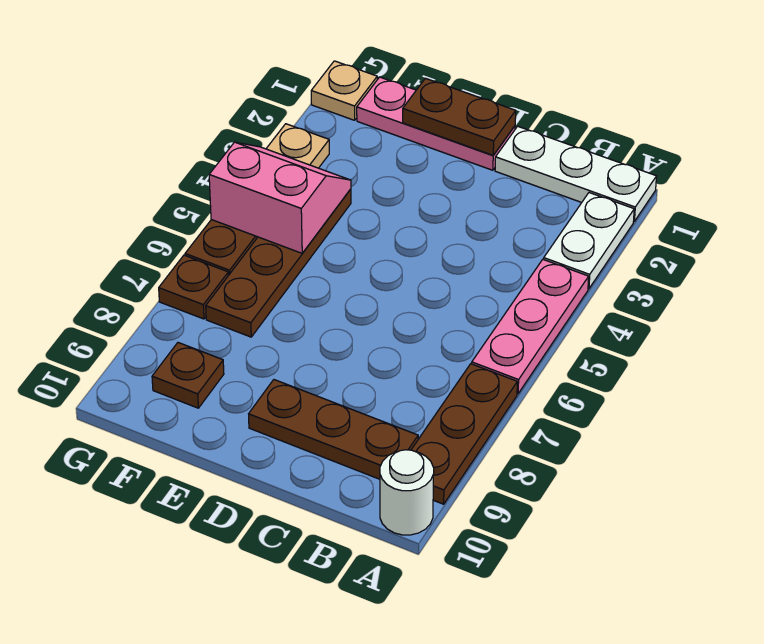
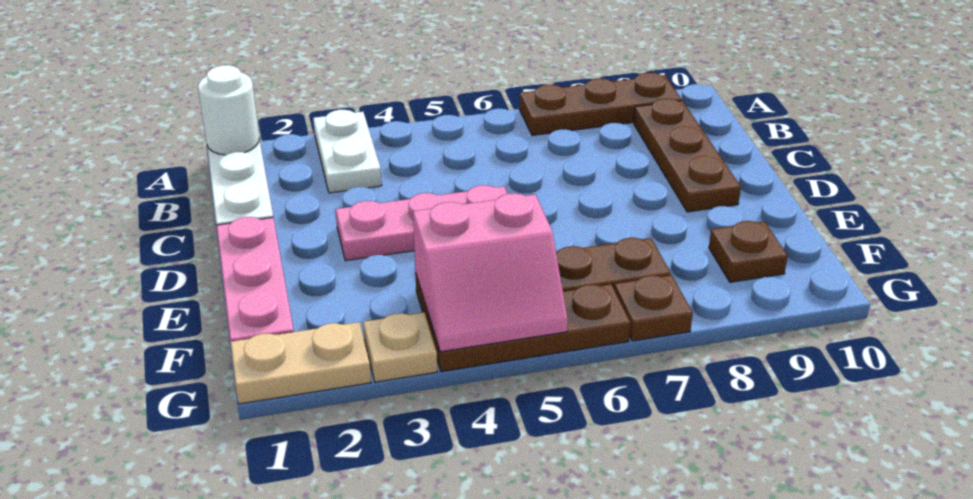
white 1x2 plate [544,193,634,289] -> white 1x2 plate turned to [313,110,382,193]
pink 1x3 plate [472,259,589,394] -> pink 1x3 plate moved to [336,185,507,261]
white 1x1 round brick [380,450,434,535] -> white 1x1 round brick moved to [198,65,259,155]
brown 1x2 plate [403,78,516,155] -> none
pink 2x2 slope [209,142,351,253] -> pink 2x2 slope turned to [413,193,568,352]
tan 1x1 plate [311,61,377,120] -> tan 1x2 plate [230,322,371,404]

